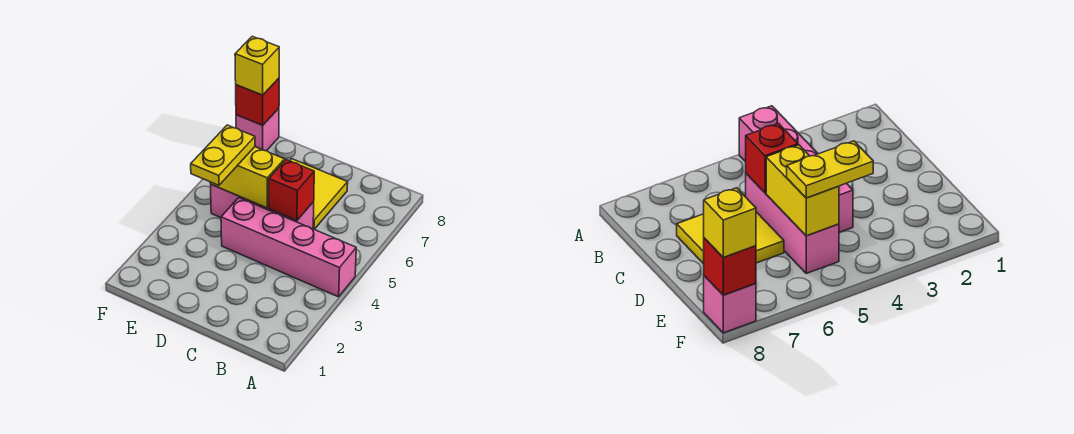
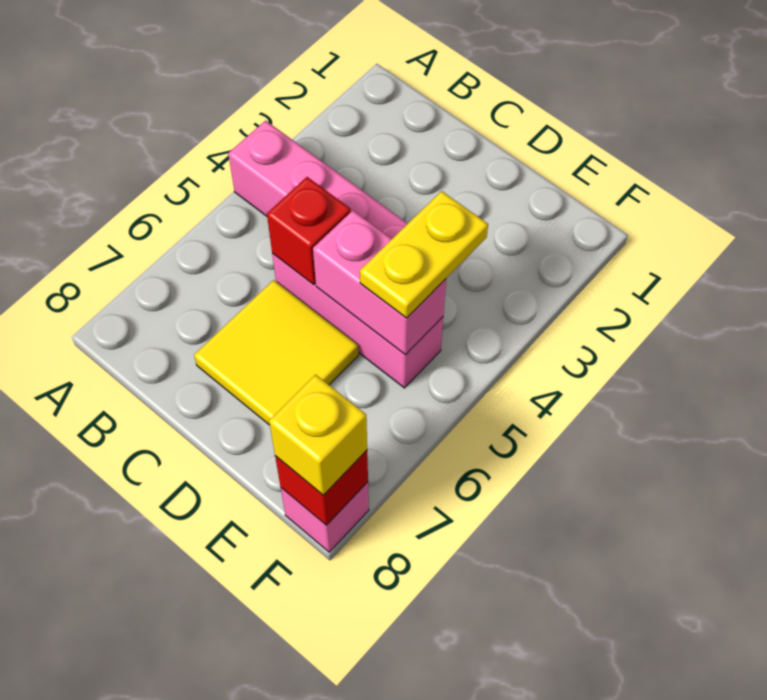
yellow 1x2 brick [210,147,285,208] -> pink 1x2 brick [313,211,446,355]

